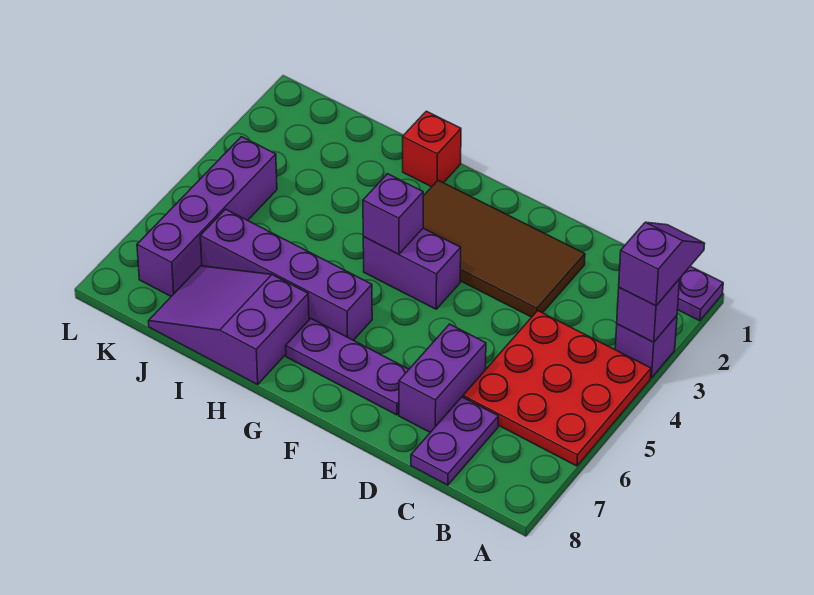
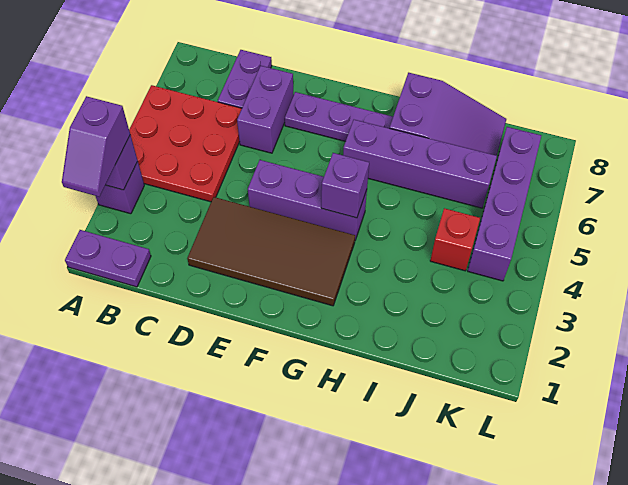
purple 1x2 brick [363,228,461,309] -> purple 1x3 brick [248,160,367,240]
red 1x1 brick [403,111,461,187] -> red 1x1 brick moved to [430,208,480,271]

